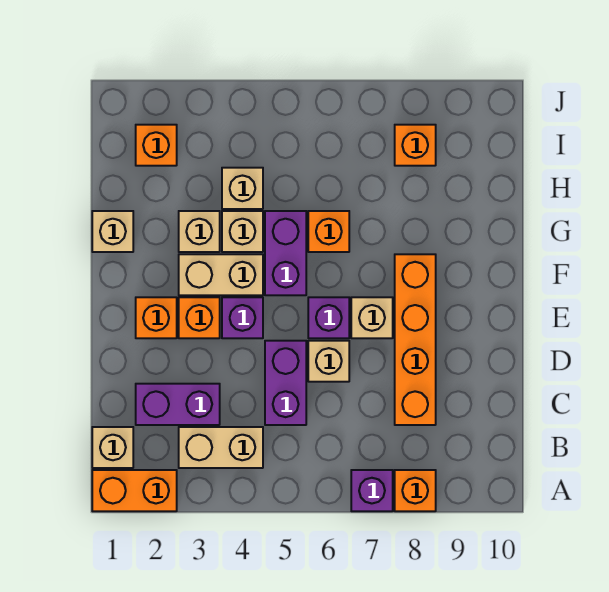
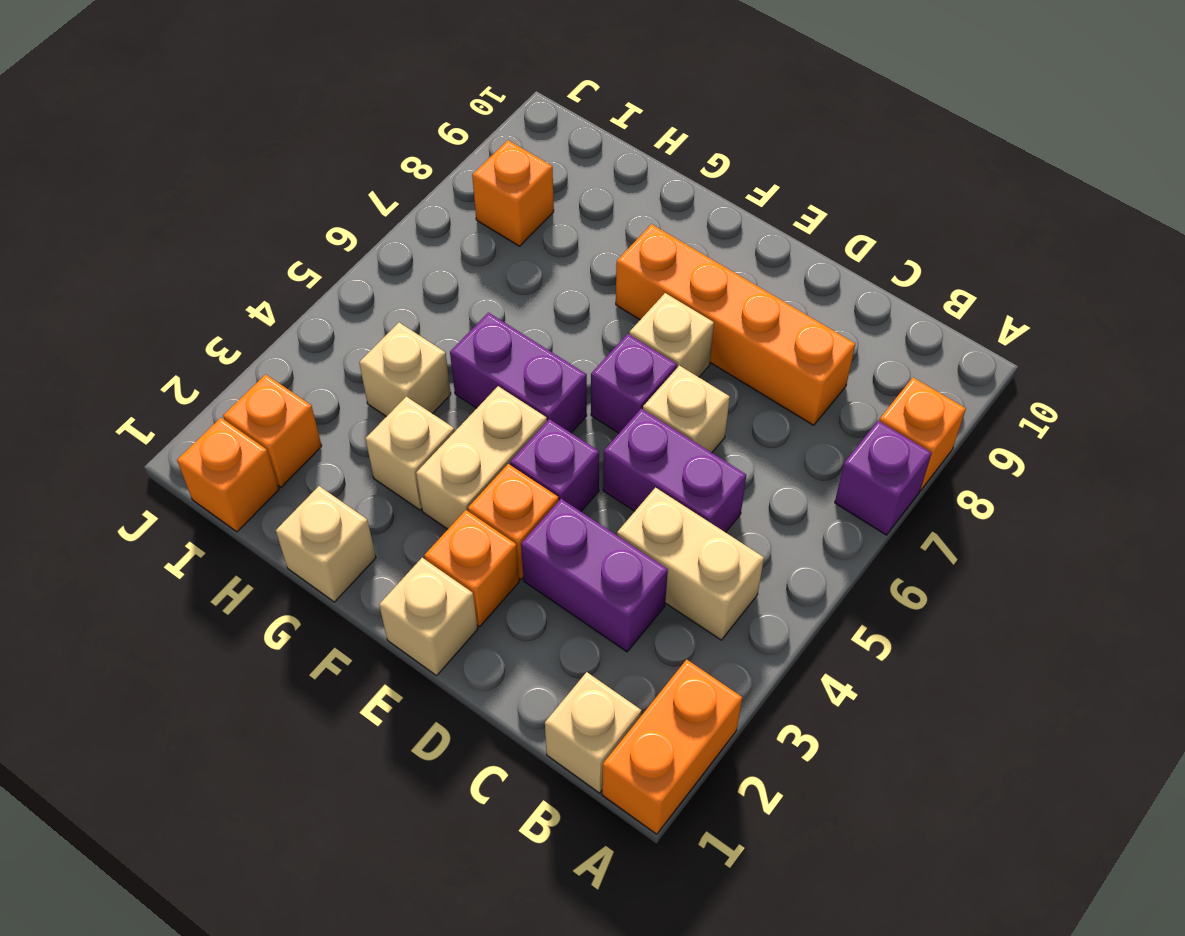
tan 1x2 brick [179,427,263,468] -> tan 1x2 brick turned to [617,488,764,640]
purple 1x2 brick [136,384,220,425] -> purple 1x2 brick turned to [521,499,668,652]
tan 1x1 brick [222,211,263,252] -> tan 1x1 brick moved to [379,558,478,676]
orange 1x1 brick [308,211,349,252] -> orange 1x1 brick moved to [177,418,279,532]

